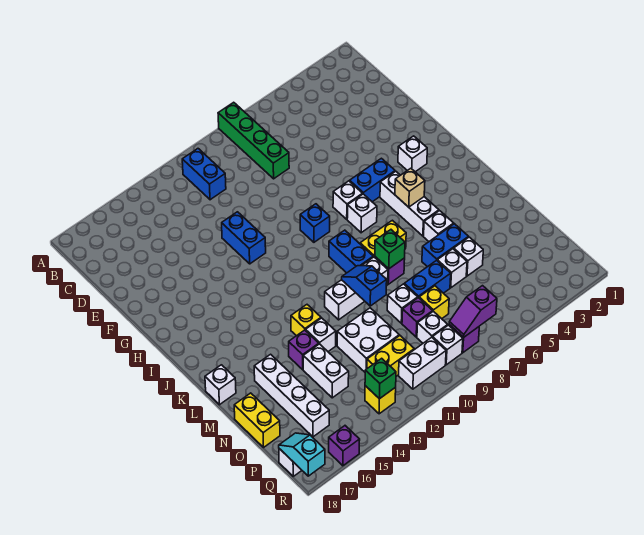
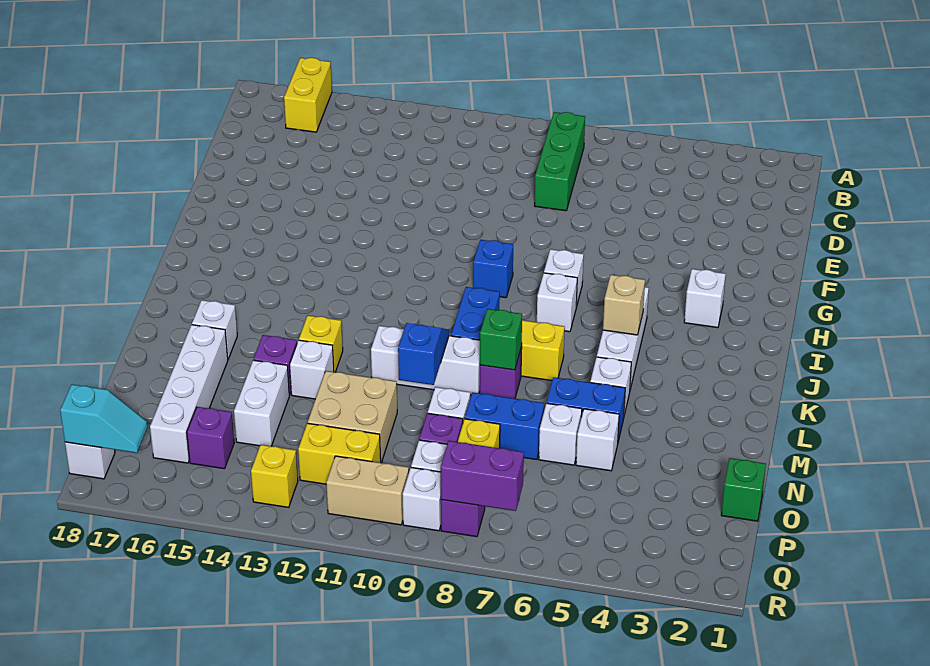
green 1x4 brick [218,102,289,179] -> green 1x3 brick [534,112,585,211]
blue 1x2 brick [182,149,226,200] -> none
blue 1x2 brick [222,212,266,264] -> none
blue 1x2 brick [350,158,395,202] -> none
white 1x1 brick [205,365,236,405] -> white 1x1 brick moved to [192,300,237,359]
white 2x2 brick [337,308,399,372] -> tan 2x2 brick [308,371,397,463]
yellow 1x2 brick [234,393,280,447] -> yellow 1x2 brick moved to [284,58,332,132]
purple 1x2 slope [449,286,497,337] -> purple 1x2 brick [441,441,524,511]
white 1x2 brick [399,337,446,389] -> tan 1x2 brick [326,456,409,525]
green 1x1 brick [365,358,396,399] -> green 1x1 brick moved to [721,458,766,521]
cyan 1x2 slope [279,433,325,476] -> cyan 1x2 slope turned to [60,384,147,453]
purple 1x1 brick [329,426,360,466] -> purple 1x1 brick moved to [187,407,234,469]

